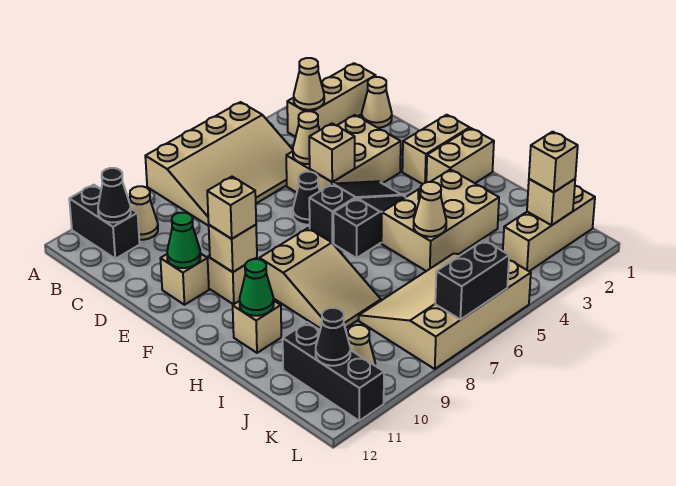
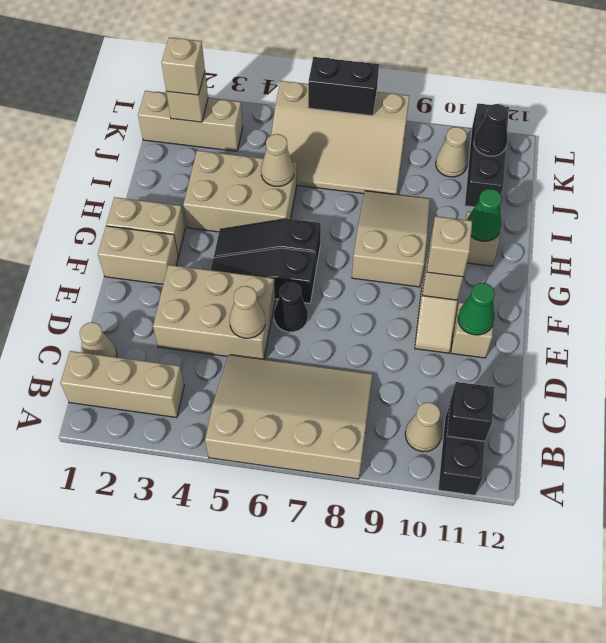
tan 1x1 cone [294,58,324,110] -> none
black 1x1 cone [98,168,131,222] -> black 1x1 brick [447,382,495,441]
tan 1x1 brick [309,124,355,182] -> none

